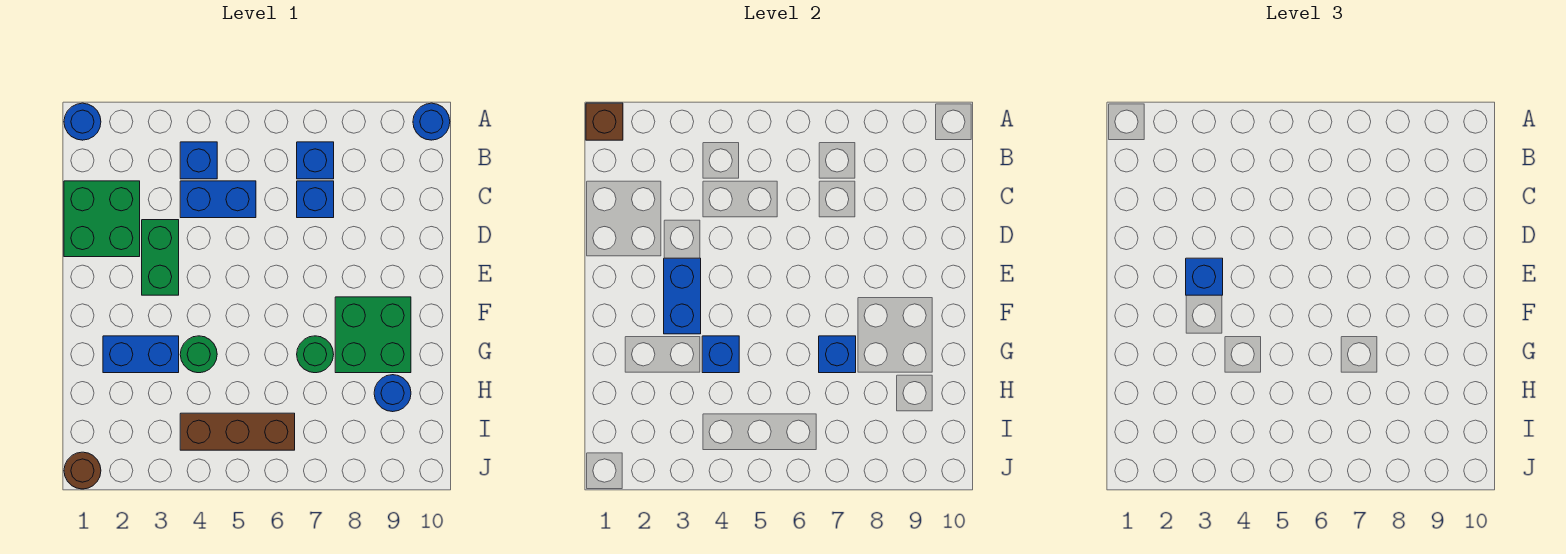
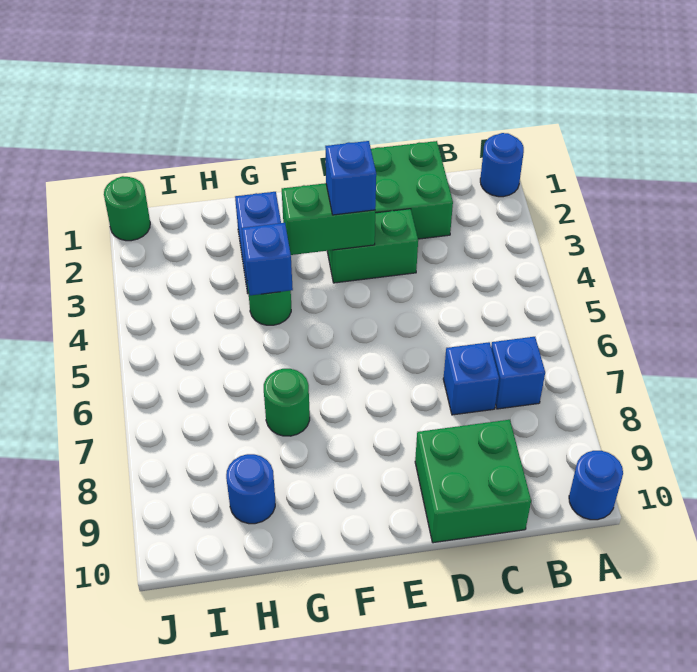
brown 1x1 brick [586,103,623,140] -> none
blue 1x1 brick [180,142,217,179] -> none
blue 1x2 brick [180,181,256,218] -> none
blue 1x2 brick [664,258,701,334] -> green 1x2 brick [282,183,375,255]
green 2x2 brick [335,297,411,373] -> green 2x2 brick moved to [415,420,531,543]
blue 1x1 brick [819,336,856,373] -> none
brown 1x3 brick [180,413,295,450] -> none
brown 1x1 round brick [64,452,101,489] -> green 1x1 round brick [104,176,150,241]

